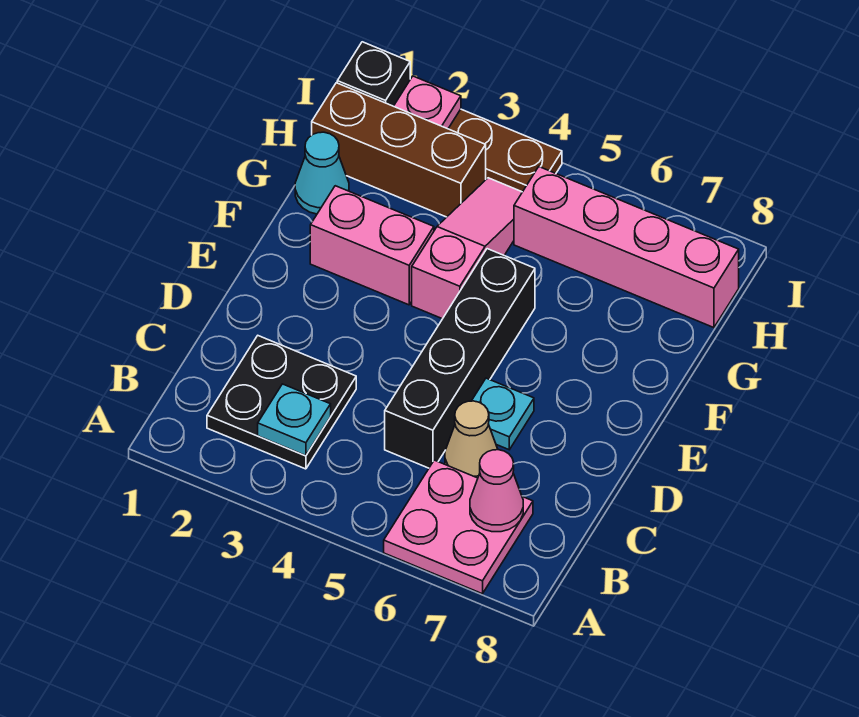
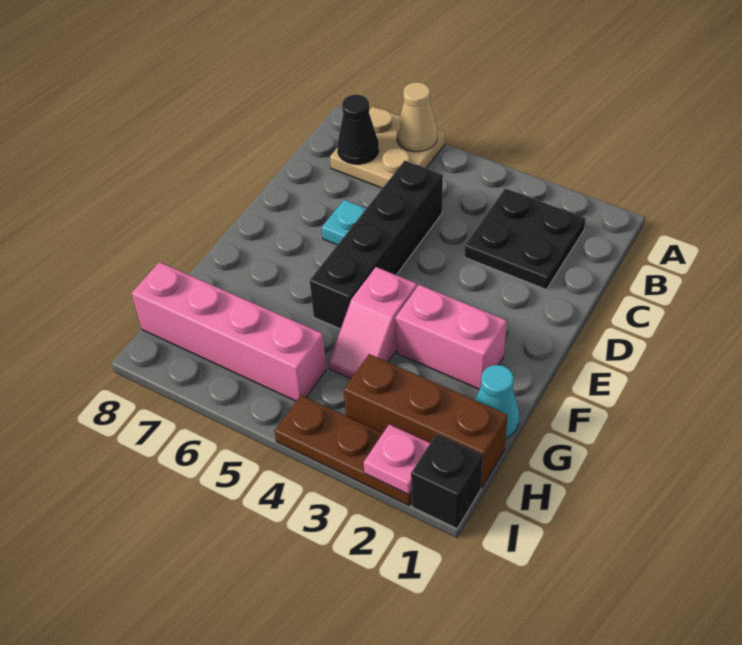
pink 2x2 plate [384,460,533,594] -> tan 2x2 plate [330,106,445,188]
cyan 1x1 plate [258,384,331,456] -> none
pink 1x1 cone [470,450,523,532] -> black 1x1 cone [337,95,379,164]
tan 1x1 cone [445,401,498,478] -> tan 1x1 cone moved to [397,82,437,152]
pink 1x3 slope [412,178,522,319] -> pink 1x2 slope [329,267,417,379]

